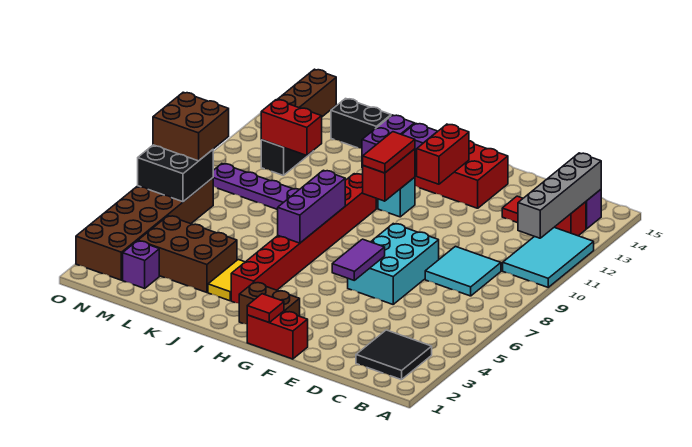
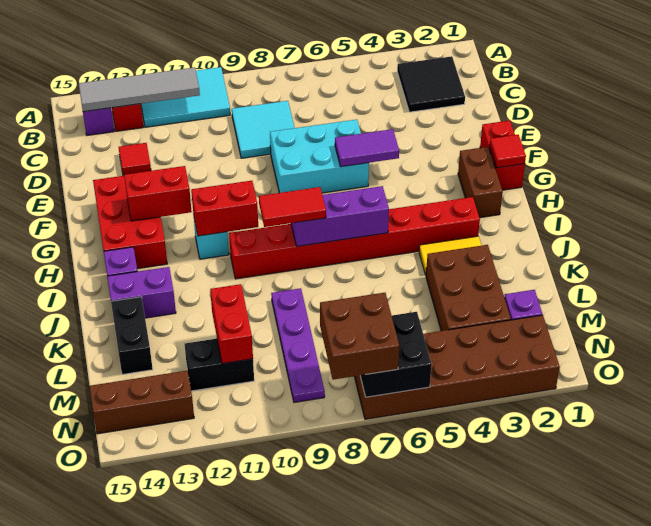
grey 1x4 brick [518,153,601,238] -> grey 1x4 tile [79,67,200,112]
red 1x2 tile [363,132,415,173] -> red 1x2 tile moved to [259,187,326,227]

